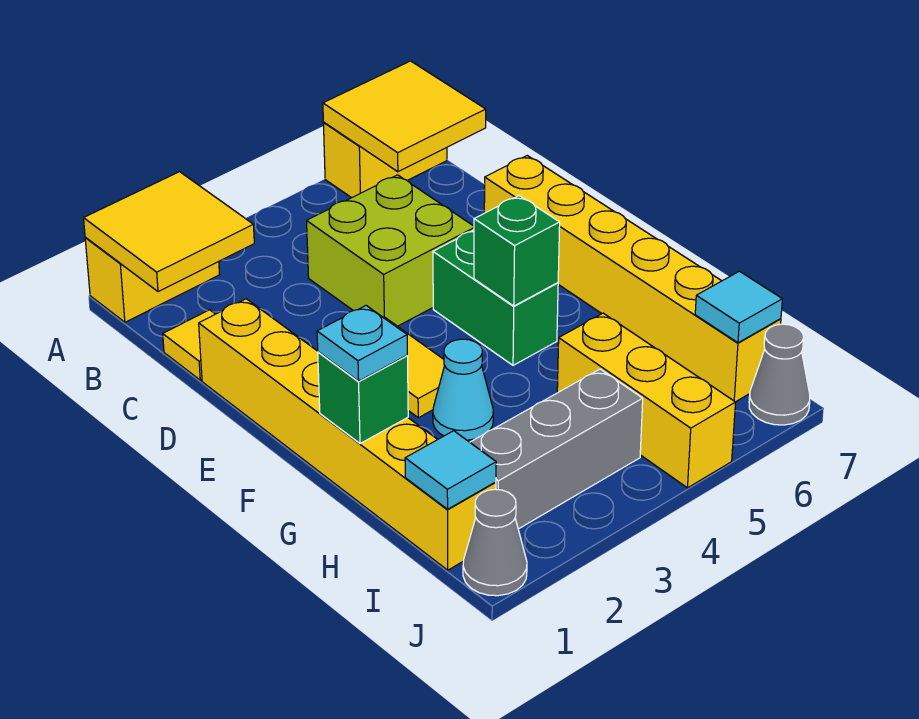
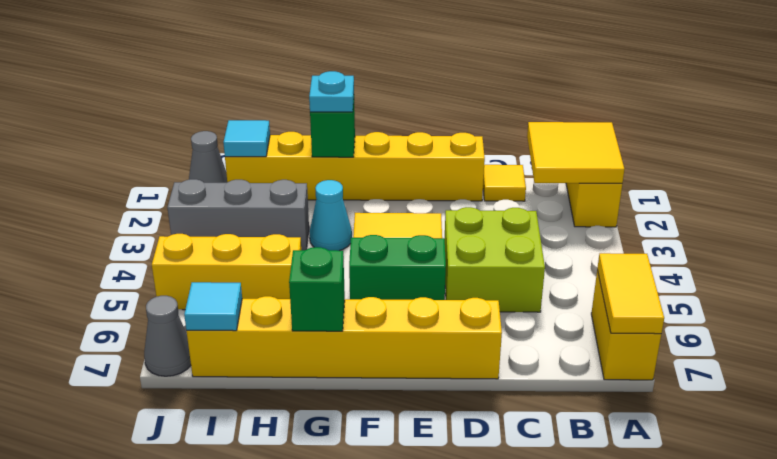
yellow 2x2 tile [323,61,486,172] -> yellow 1x2 tile [597,253,664,334]
green 1x1 brick [474,196,560,306] -> green 1x1 brick moved to [289,247,345,331]
grey 1x3 brick [470,369,643,529] -> grey 1x3 brick turned to [167,179,309,250]

